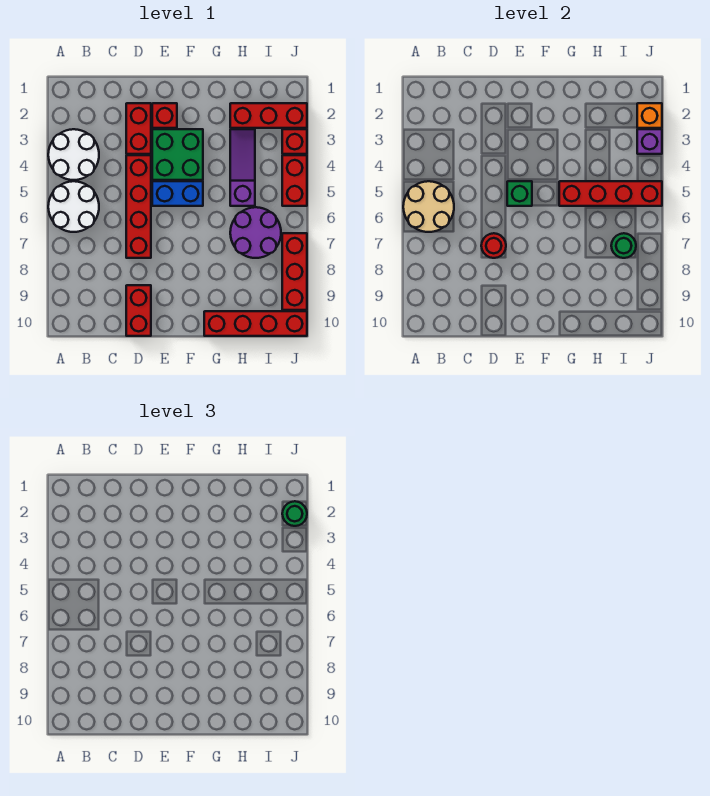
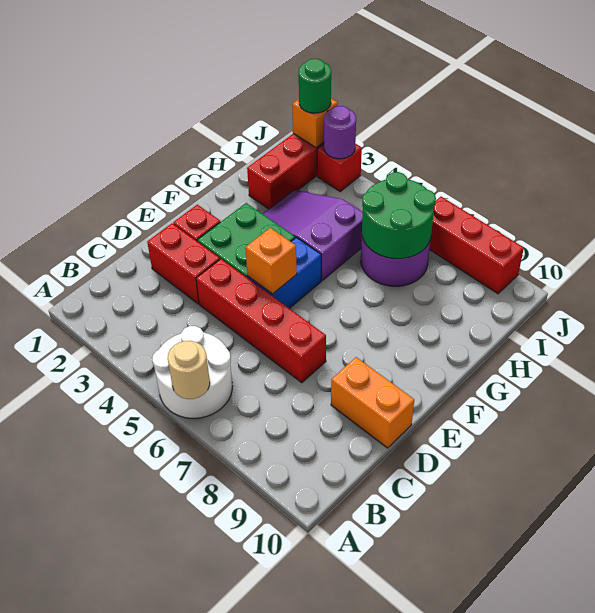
white 2x2 round brick [48,129,99,180] -> none
tan 2x2 round brick [403,181,454,232] -> tan 1x1 round brick [168,341,210,399]
red 1x1 round brick [481,233,506,258] -> none
red 1x2 brick [126,285,151,336] -> orange 1x2 brick [331,357,414,448]
green 1x1 brick [507,181,532,206] -> orange 1x1 brick [245,228,297,294]
red 1x4 brick [559,181,662,206] -> none
red 1x4 brick [204,311,307,336] -> none
purple 1x3 slope [230,129,255,206] -> purple 2x3 slope [263,190,363,280]
green 1x1 round brick [611,233,636,258] -> green 2x2 round brick [362,172,436,259]
purple 1x1 brick [637,129,662,154] -> purple 1x1 round brick [324,106,356,159]
red 1x2 brick [282,155,307,206] -> none

